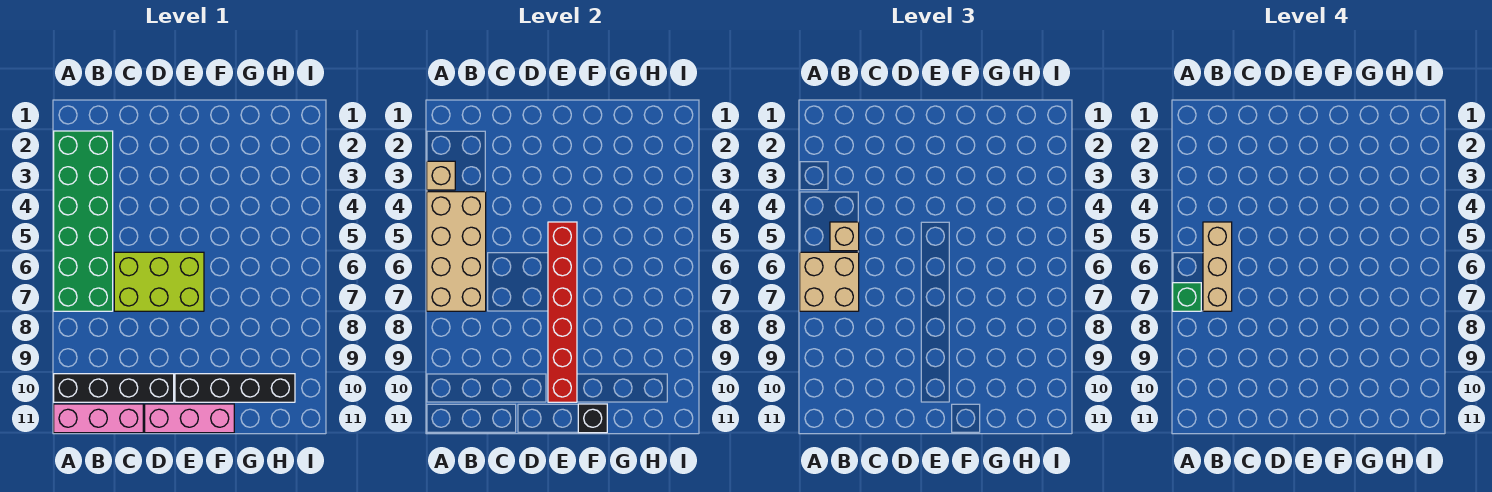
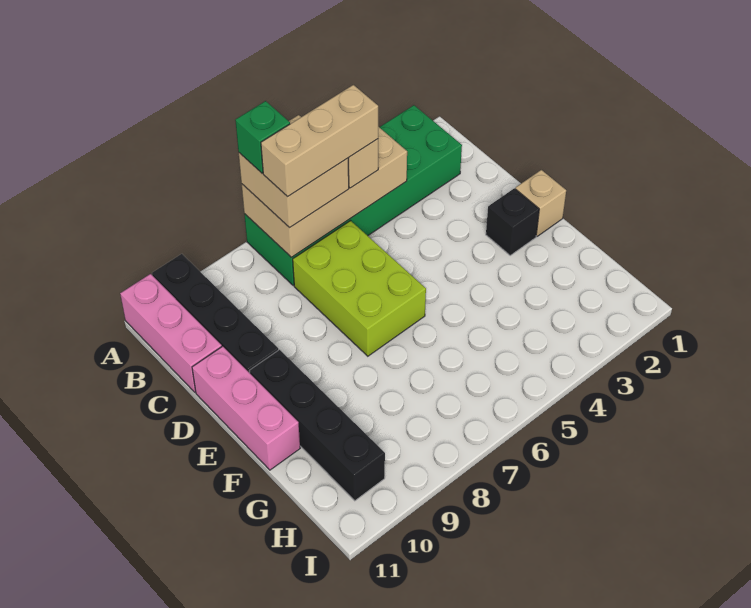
tan 1x1 brick [427,161,455,190] -> tan 1x1 brick moved to [515,170,566,236]
red 1x6 brick [548,222,577,402] -> none
black 1x1 brick [578,404,607,433] -> black 1x1 brick moved to [486,188,539,255]

